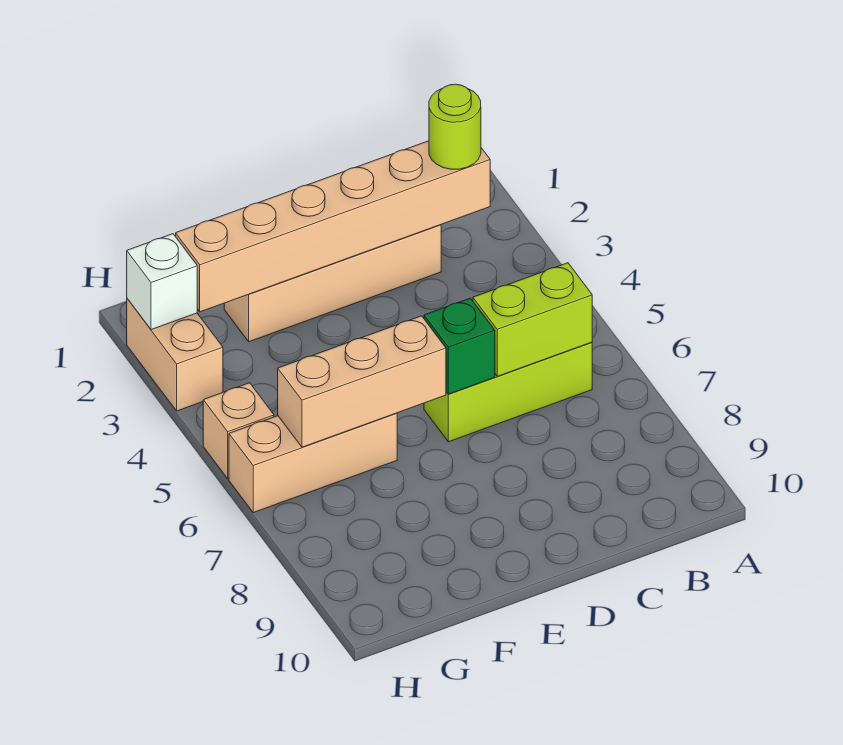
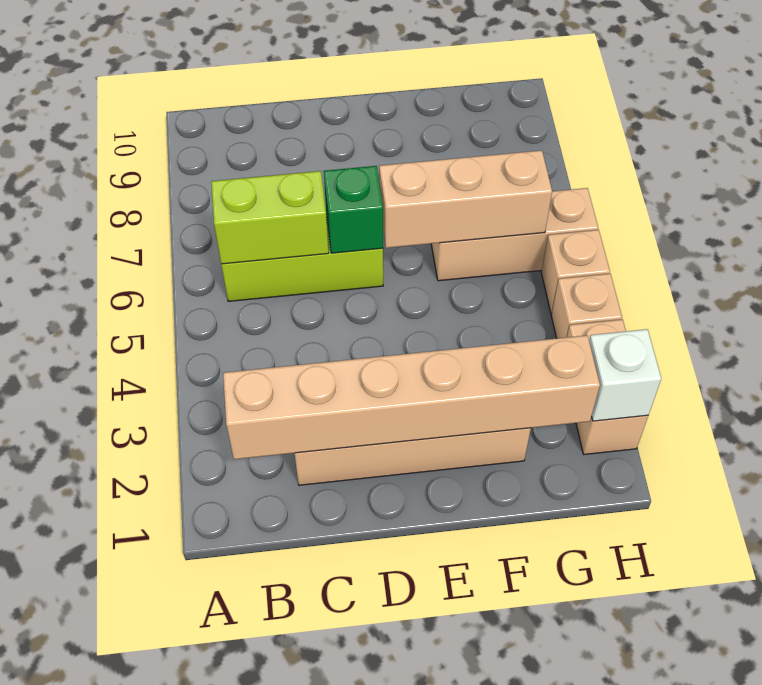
lime 1x1 round brick [429,84,481,169] -> none
none -> tan 1x1 brick [551,274,622,338]

